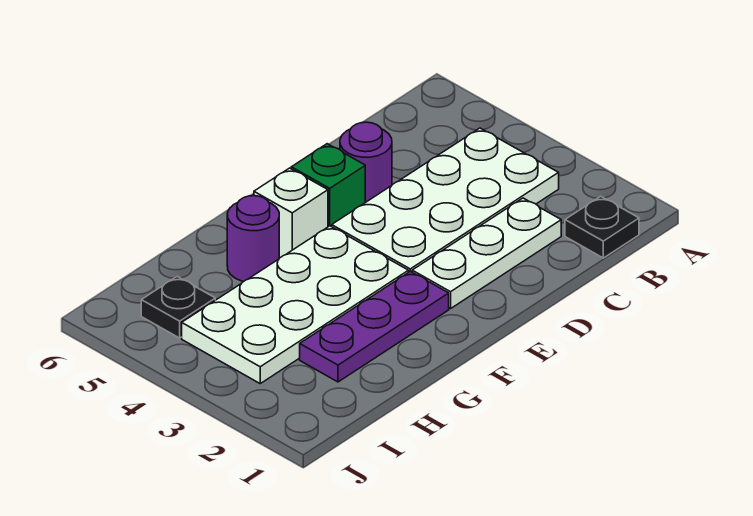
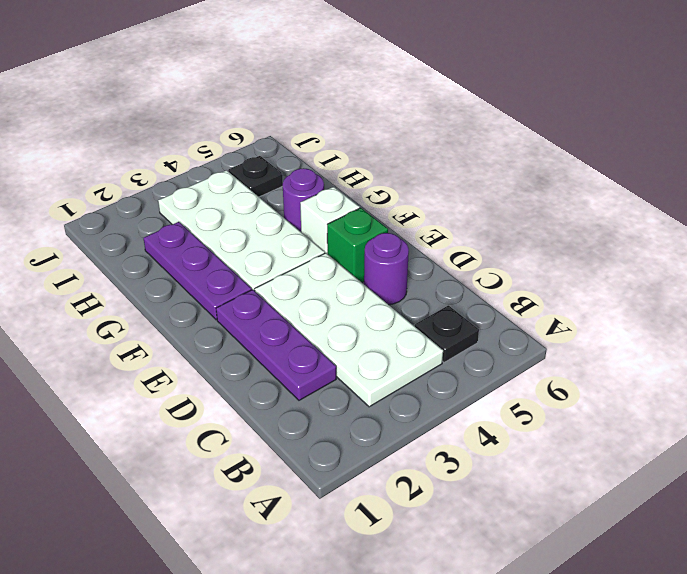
black 1x1 plate [565,196,639,258] -> black 1x1 plate moved to [415,305,479,362]
white 1x3 plate [412,198,561,309] -> purple 1x3 plate [216,290,336,400]

